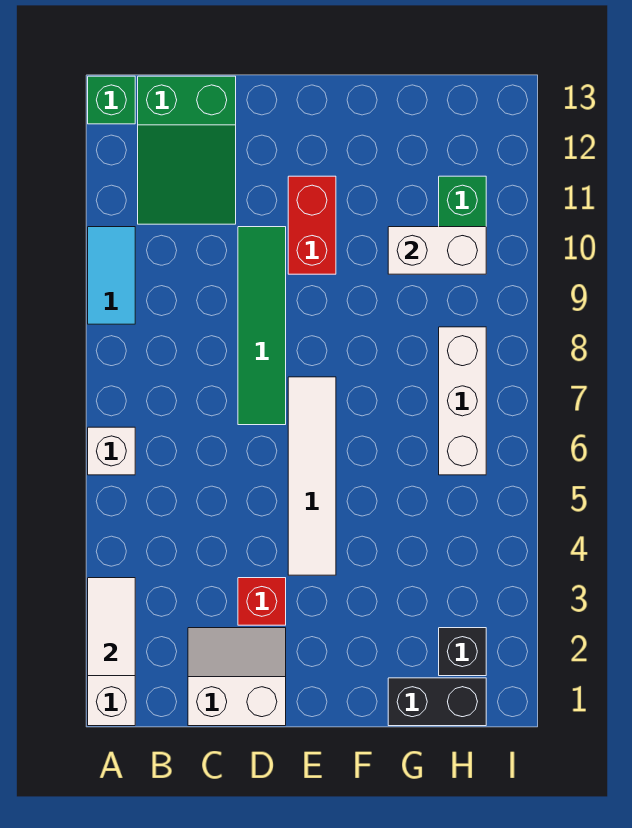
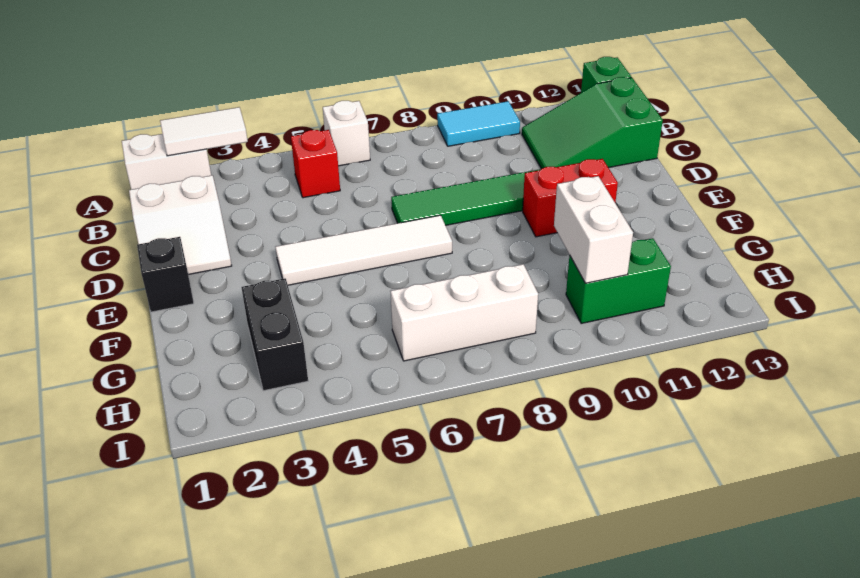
white 2x2 slope [188,628,286,726] -> white 2x2 slope turned to [129,175,232,274]
red 1x1 brick [238,578,286,625] -> red 1x1 brick moved to [291,130,340,198]
black 1x2 brick [388,678,486,726] -> black 1x2 brick moved to [241,278,308,391]
black 1x1 brick [439,628,486,676] -> black 1x1 brick moved to [137,237,194,312]

